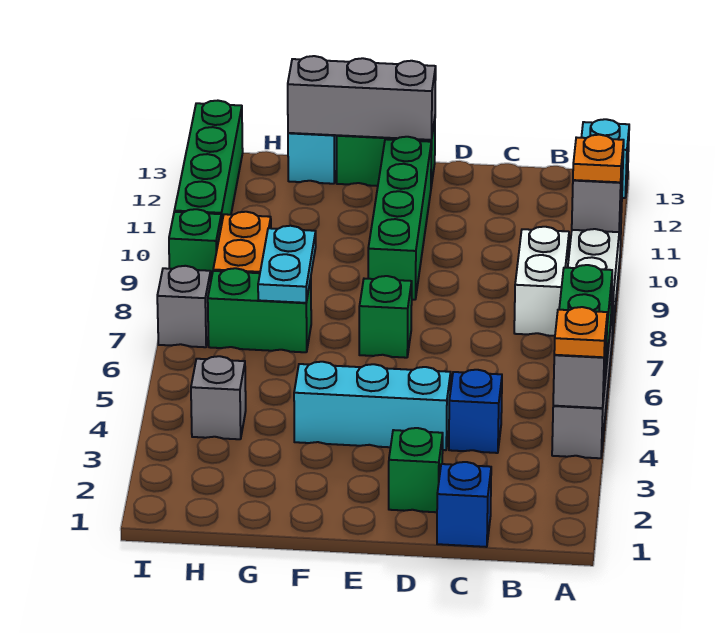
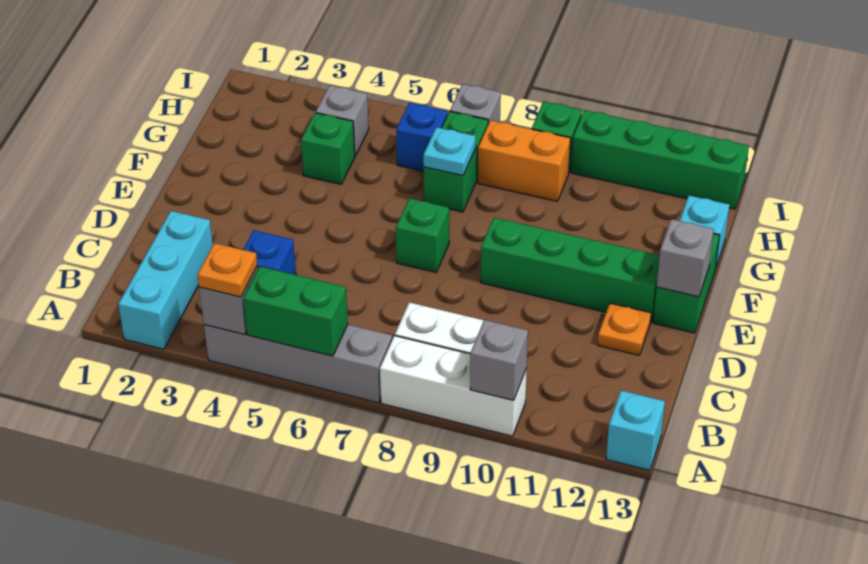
orange 1x1 plate [573,135,624,182] -> orange 1x1 plate moved to [598,303,651,355]
blue 1x1 brick [437,462,491,547] -> blue 1x1 brick moved to [396,103,448,171]
green 1x1 brick [389,428,443,512] -> green 1x1 brick moved to [301,113,355,184]
cyan 1x3 brick [294,362,451,450] -> cyan 1x3 brick moved to [118,211,213,349]
grey 1x3 brick [288,56,436,140] -> grey 1x1 brick [657,219,714,297]
cyan 1x2 plate [258,226,316,303] -> cyan 1x1 plate [423,127,476,175]

